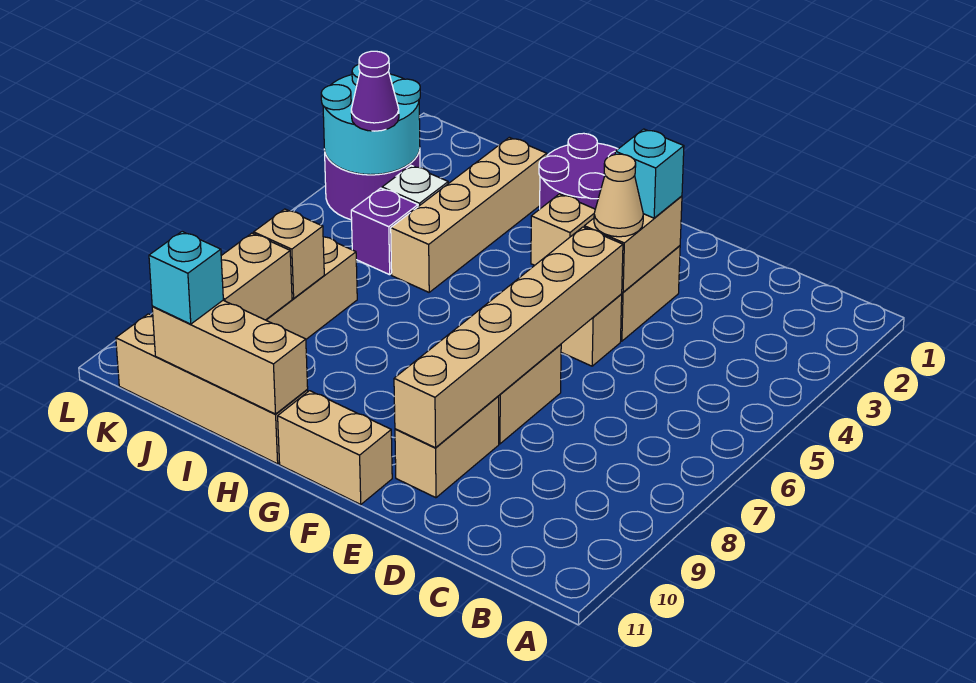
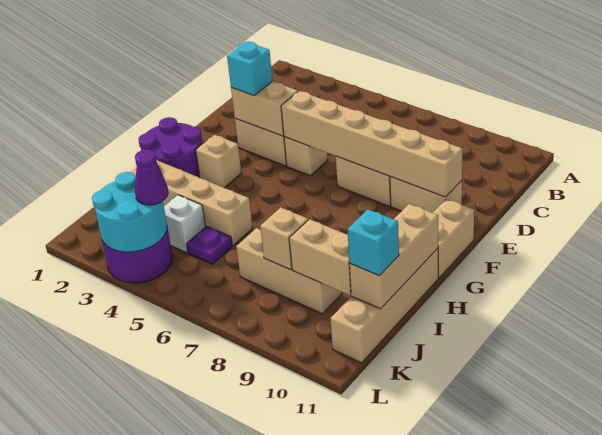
tan 1x1 cone [594,154,643,237] -> none
purple 1x1 brick [351,188,418,275] -> purple 1x1 plate [187,226,232,264]

